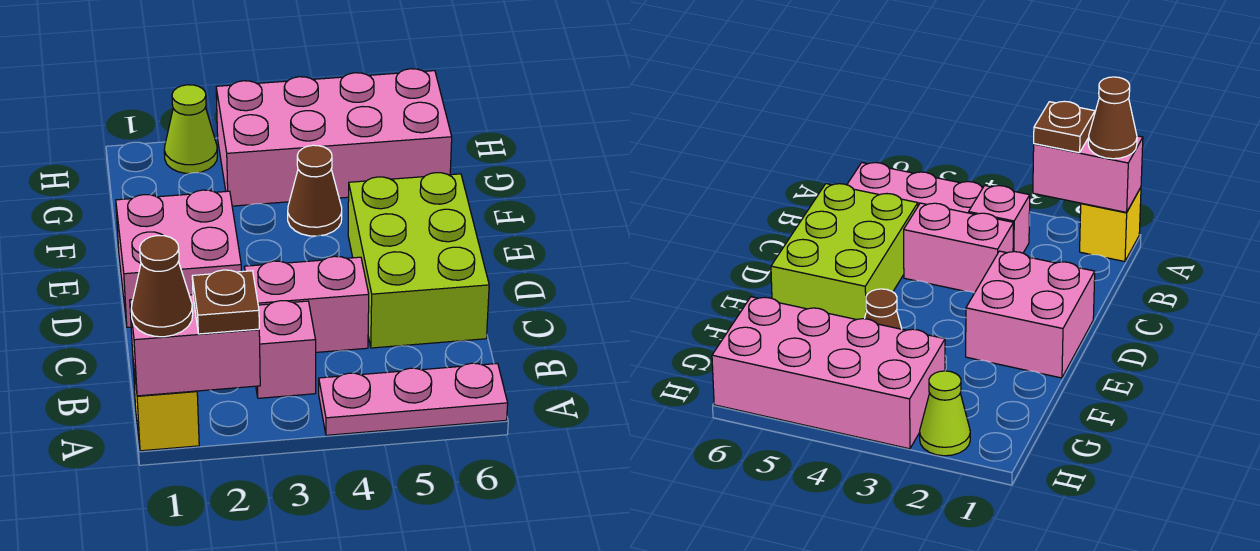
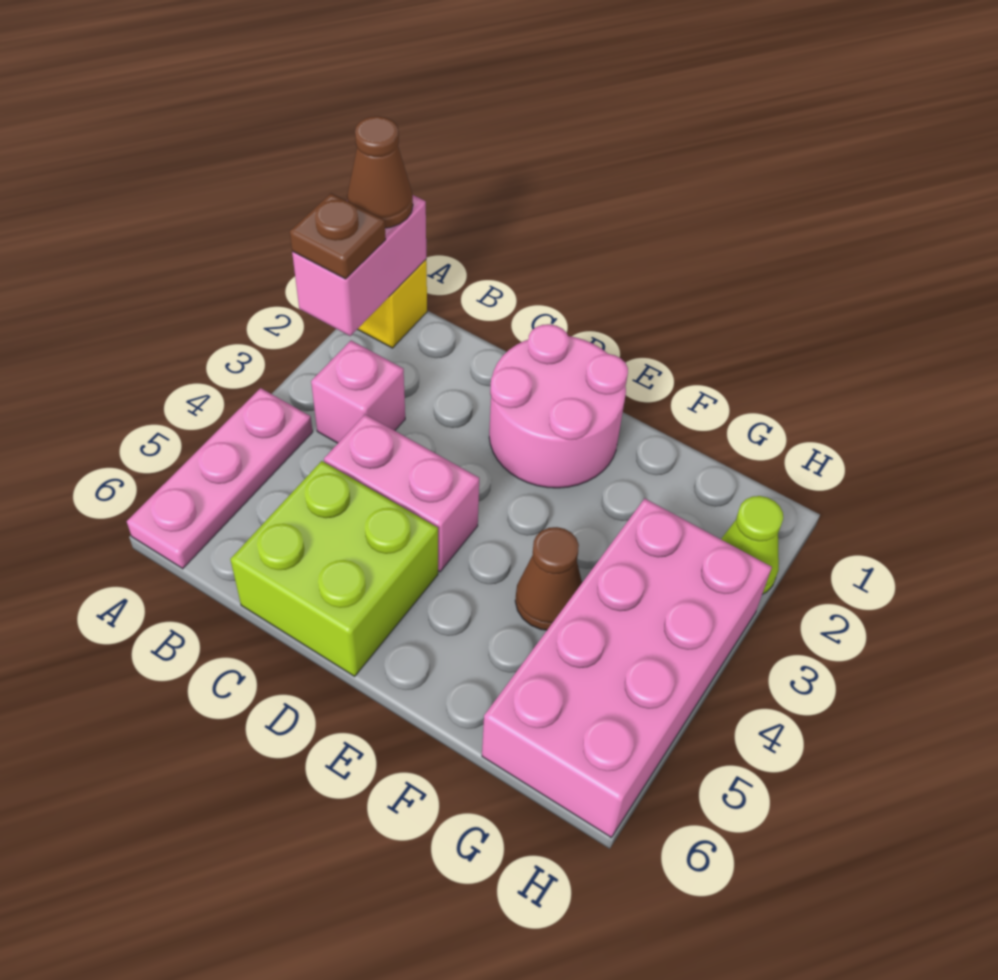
pink 1x2 brick [245,256,369,352] -> pink 1x2 brick turned to [324,414,479,572]
lime 2x3 brick [348,173,489,348] -> lime 2x2 brick [230,461,438,676]
pink 2x2 brick [116,190,241,327] -> pink 2x2 round brick [489,324,628,488]

